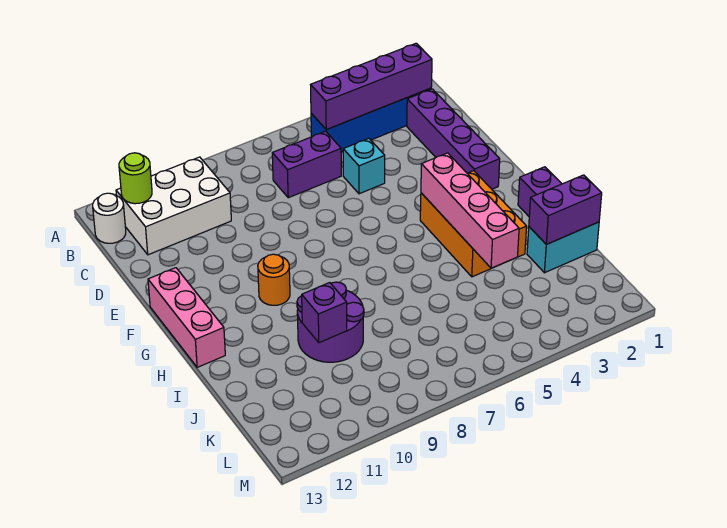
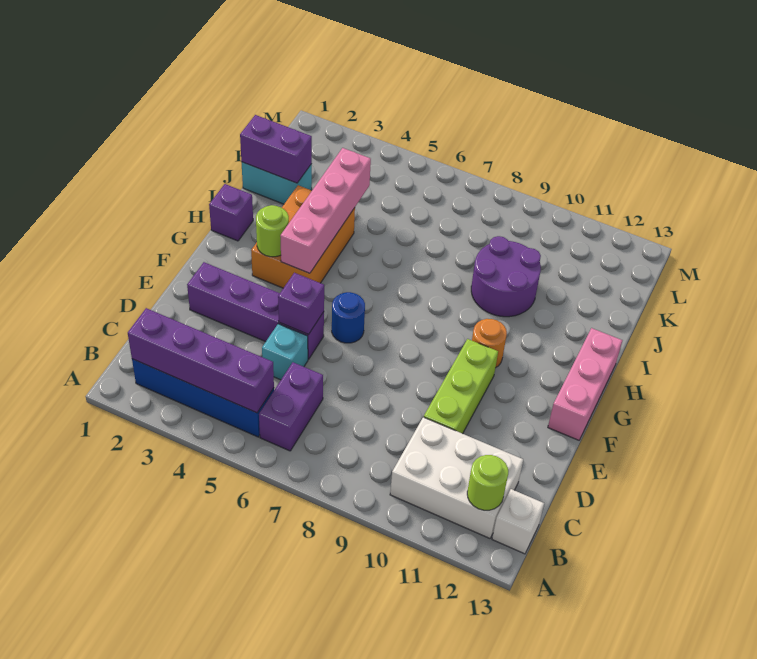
white 1x1 round brick [93,193,126,243] -> white 1x1 brick [492,489,544,554]
purple 1x4 brick [407,89,500,189] -> purple 1x4 brick turned to [187,262,324,359]
purple 1x2 brick [272,131,341,198] -> purple 1x2 brick turned to [259,362,323,451]
none -> lime 1x3 brick [424,339,498,434]
none -> blue 1x1 round brick [332,292,365,343]
none -> lime 1x1 round brick [256,205,289,257]
purple 1x1 brick [302,283,347,343] -> purple 1x1 brick moved to [278,273,324,335]

